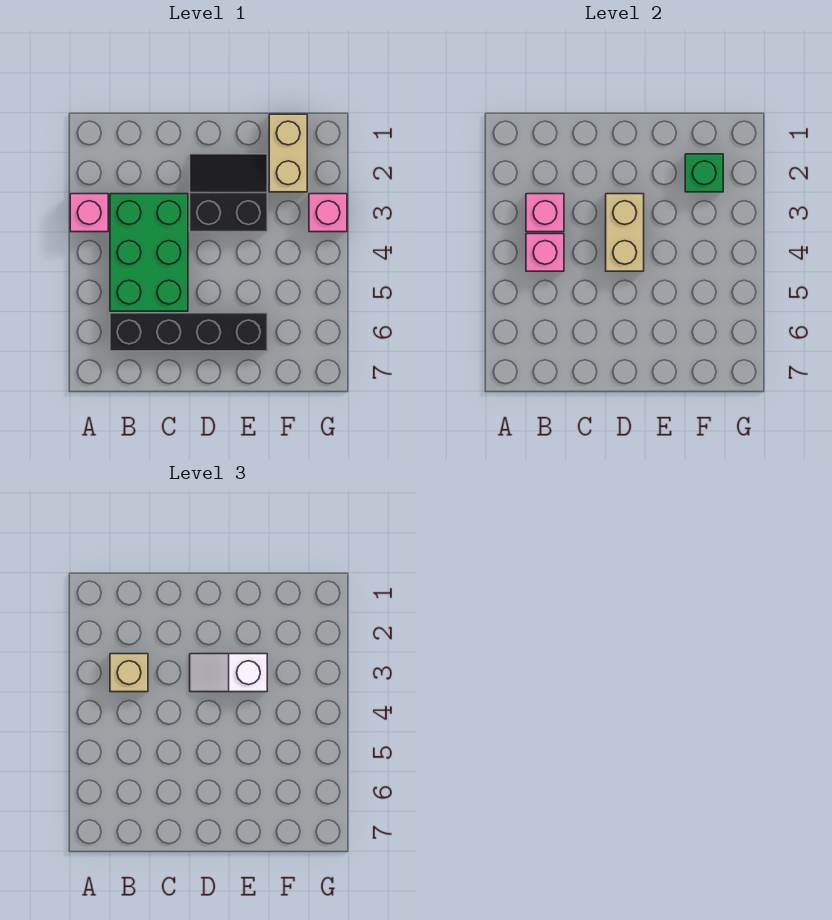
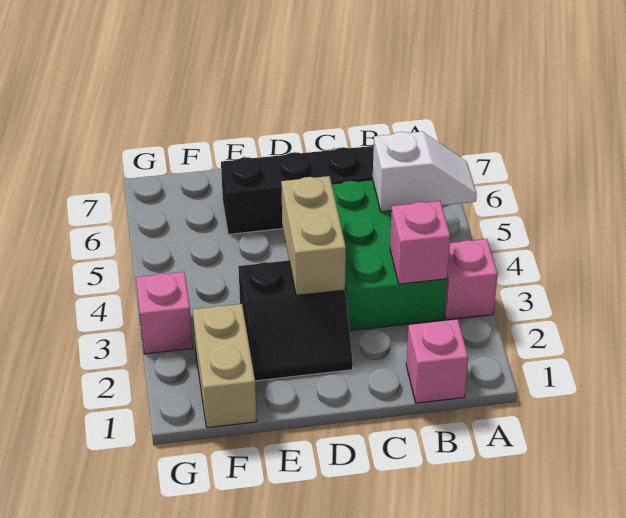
tan 1x1 brick [110,654,148,692] -> none
pink 1x1 brick [526,234,564,271] -> pink 1x1 brick moved to [406,319,468,403]
white 1x2 slope [190,654,267,692] -> white 1x2 slope moved to [373,131,477,212]
green 1x1 brick [685,154,723,192] -> none

